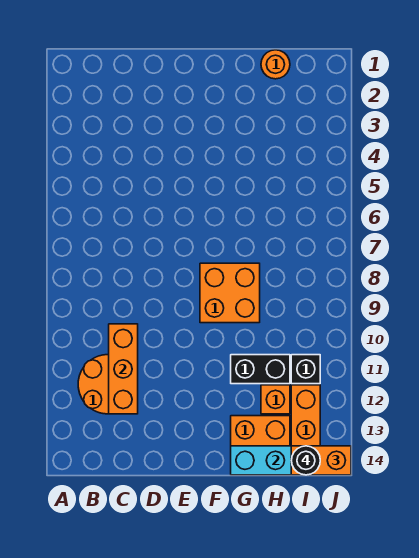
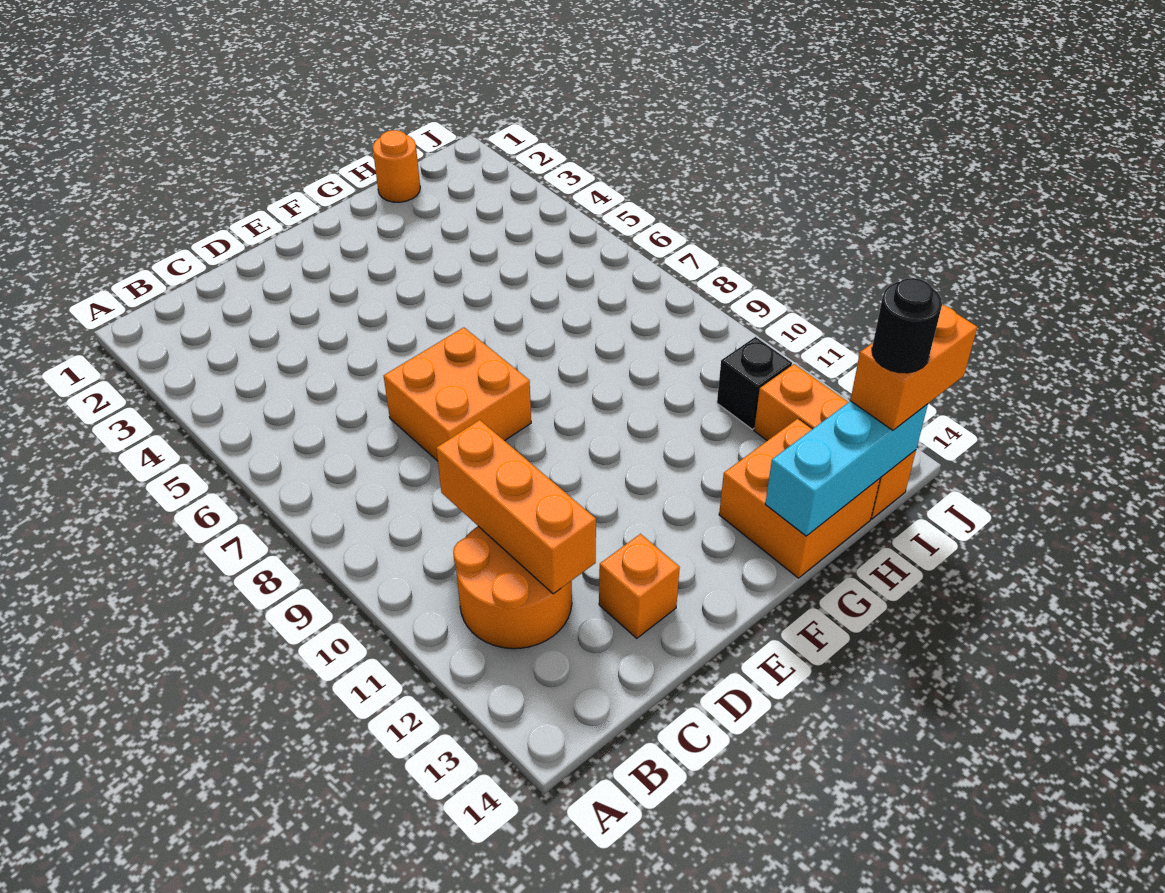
orange 2x2 brick [200,263,260,323] -> orange 2x2 brick moved to [384,327,531,461]
black 1x2 brick [231,355,290,384] -> none
orange 1x1 brick [261,385,290,414] -> orange 1x1 brick moved to [599,534,680,638]

